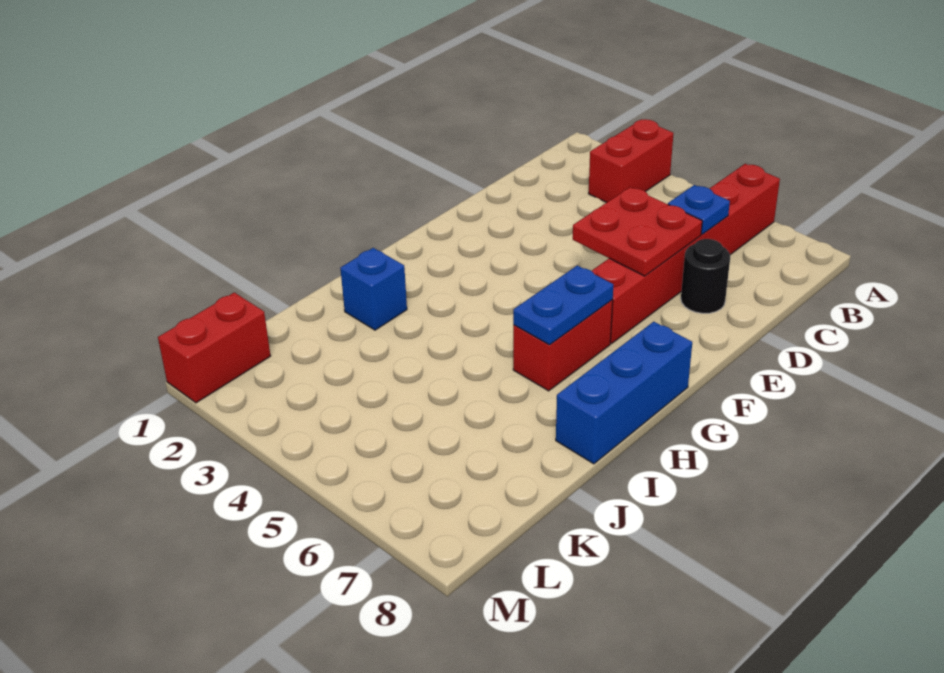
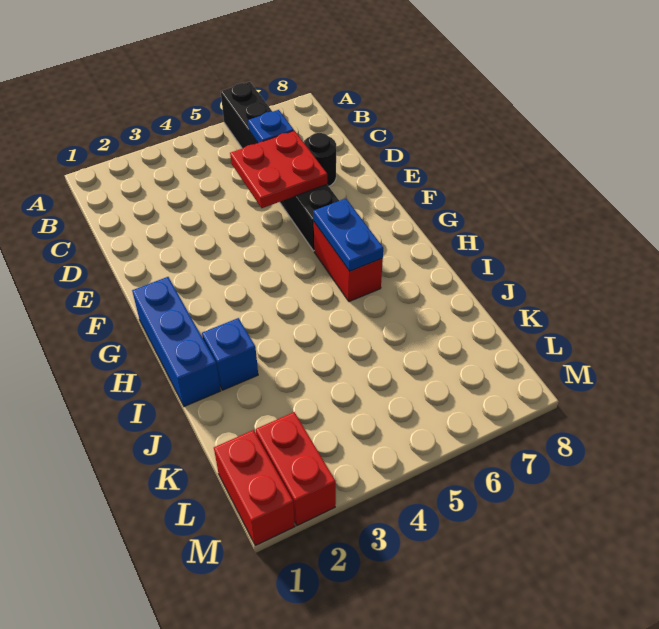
red 1x2 brick [589,119,674,203] -> red 1x2 brick moved to [256,412,336,525]
red 1x6 brick [592,164,780,343] -> black 1x6 brick [221,82,339,251]
blue 1x3 brick [556,322,692,464] -> blue 1x3 brick moved to [132,277,221,407]

